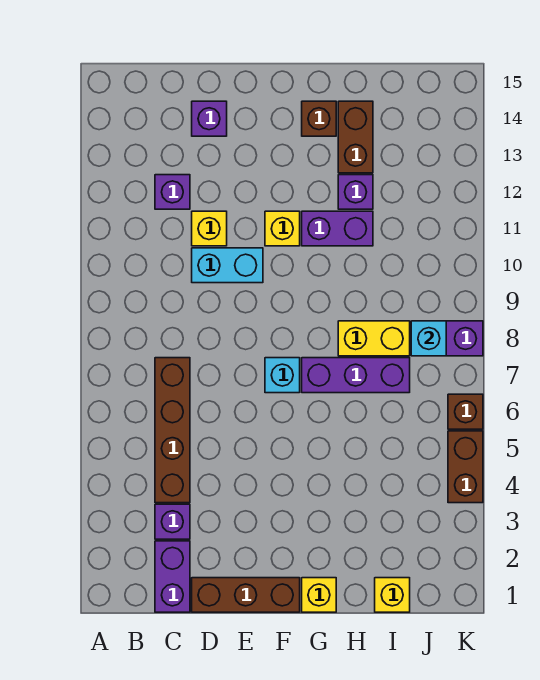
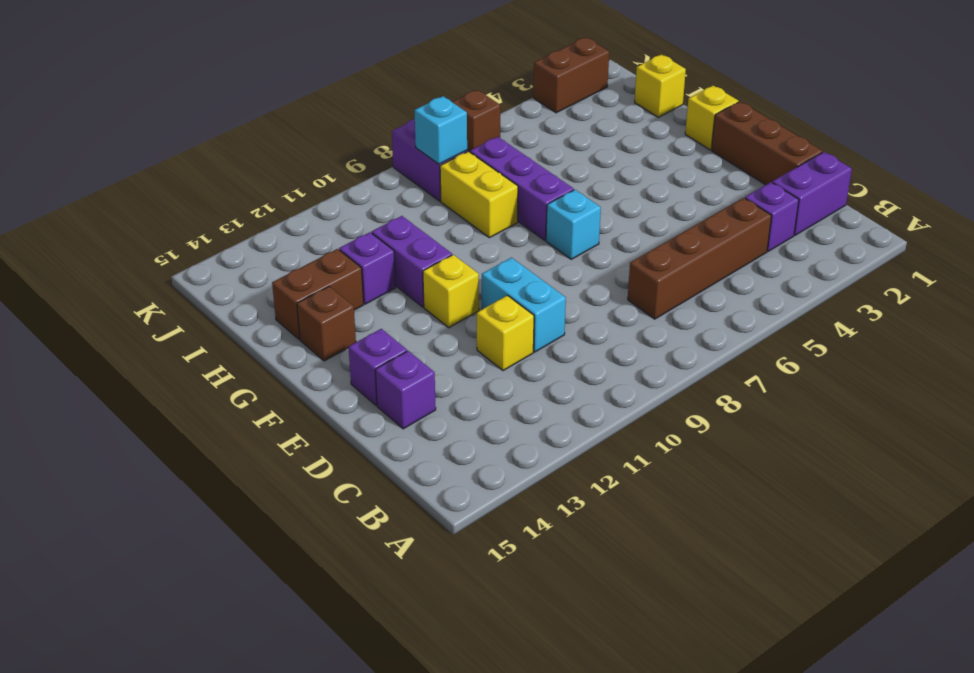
purple 1x1 brick [155,175,190,209] -> purple 1x1 brick moved to [349,329,407,406]
brown 1x2 brick [448,431,483,503] -> brown 1x2 brick moved to [533,37,609,113]

